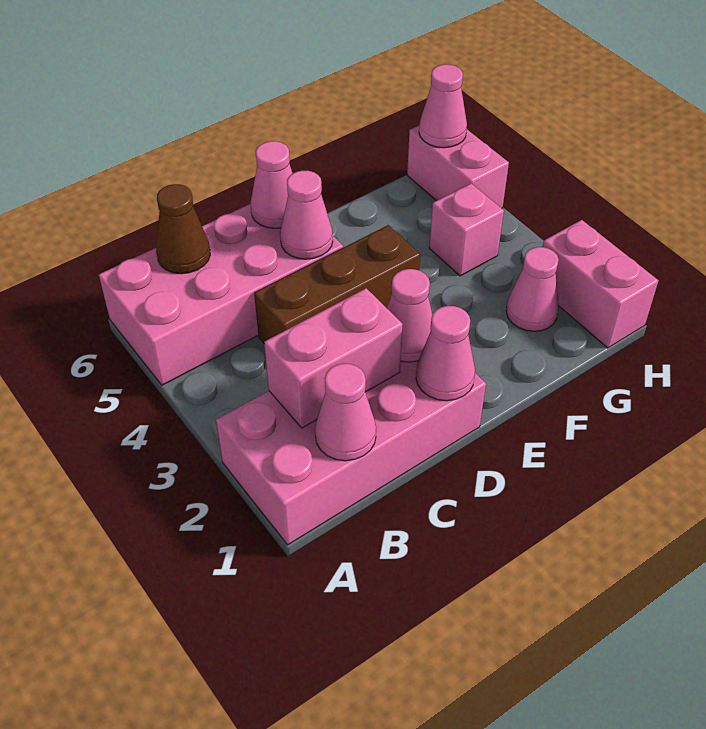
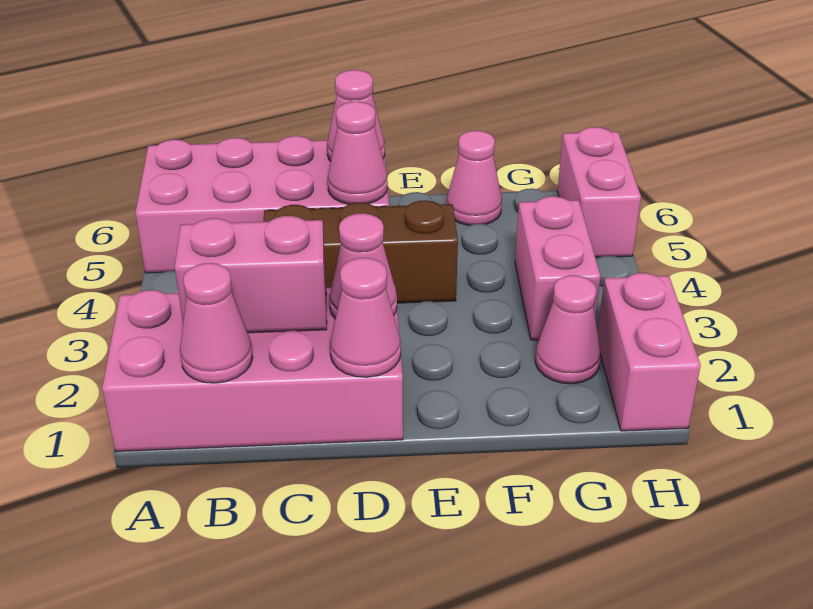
brown 1x1 cone [156,184,210,274] -> none
pink 1x1 brick [429,183,504,276] -> pink 1x2 brick [515,196,601,340]
pink 1x1 cone [419,64,467,148] -> pink 1x1 cone moved to [447,131,502,225]

